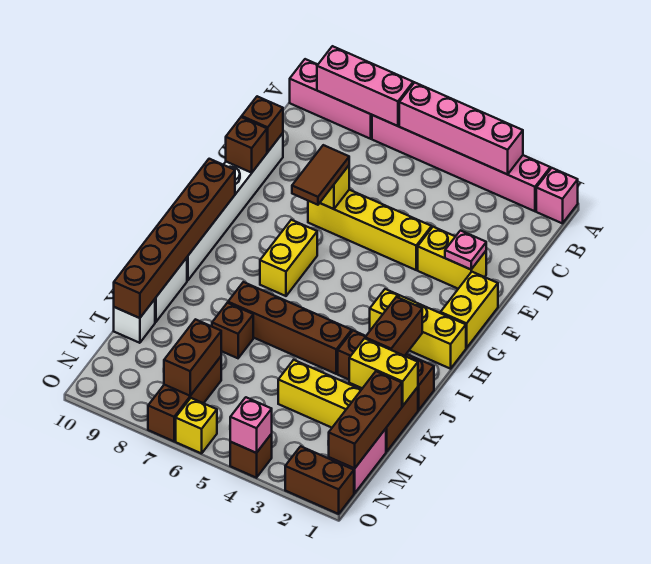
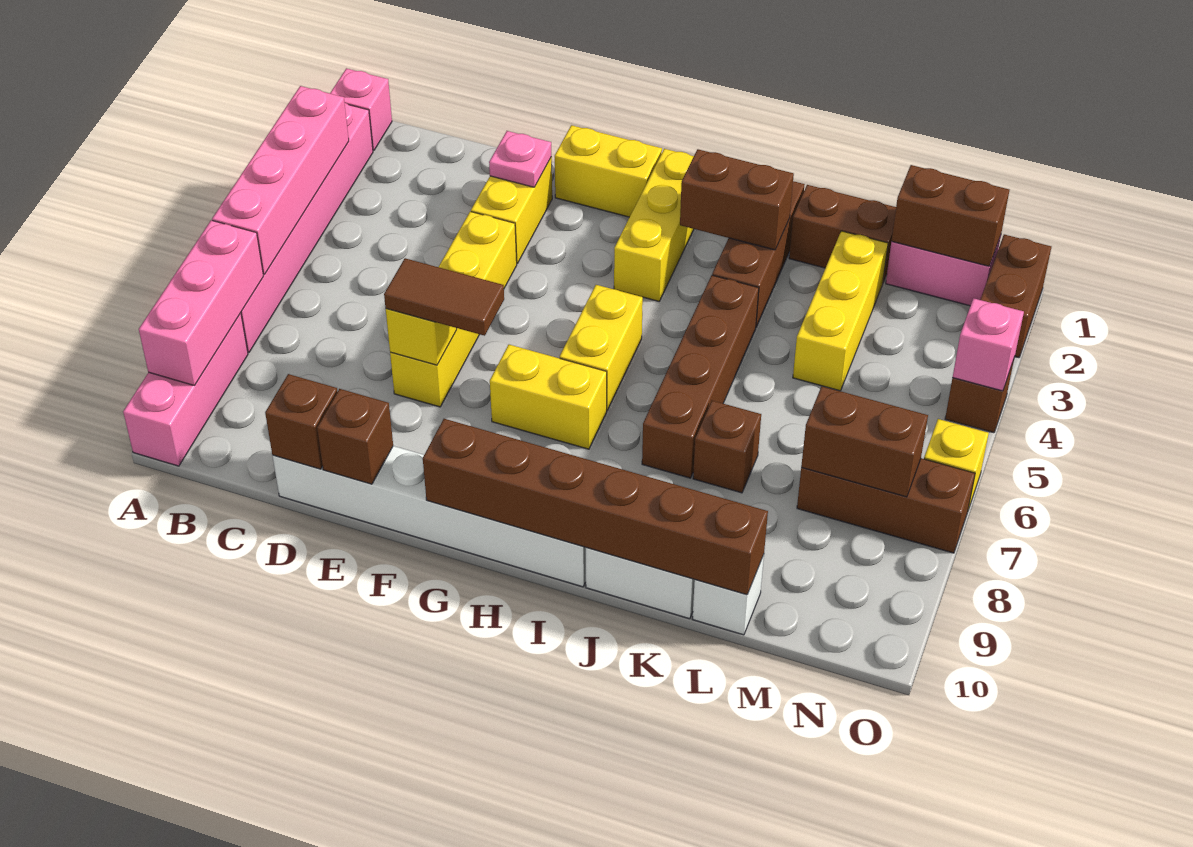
yellow 1x2 brick [349,338,418,406] -> yellow 1x2 brick moved to [560,285,643,410]
brown 1x3 brick [328,371,402,468] -> brown 1x2 brick [892,165,1009,266]

